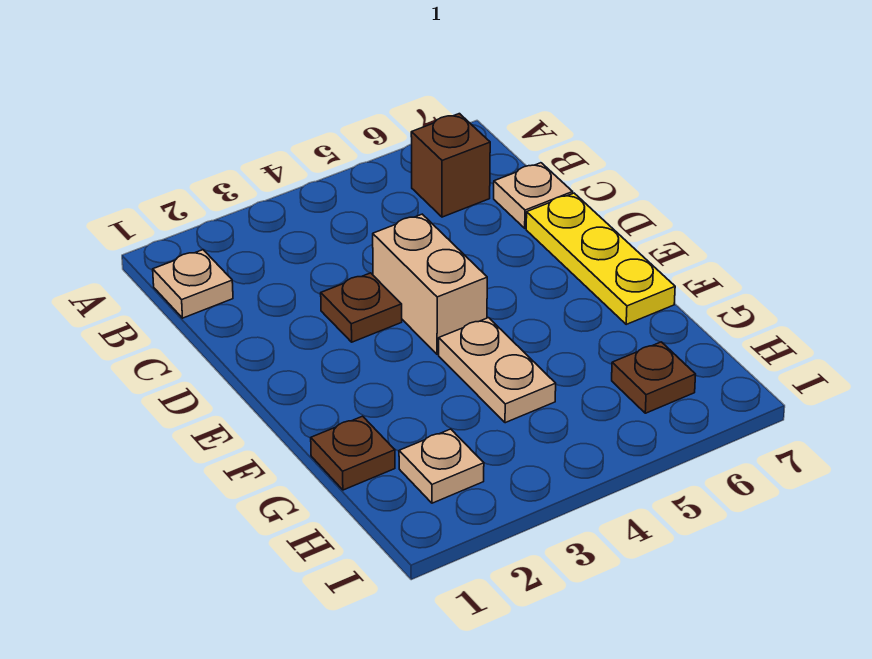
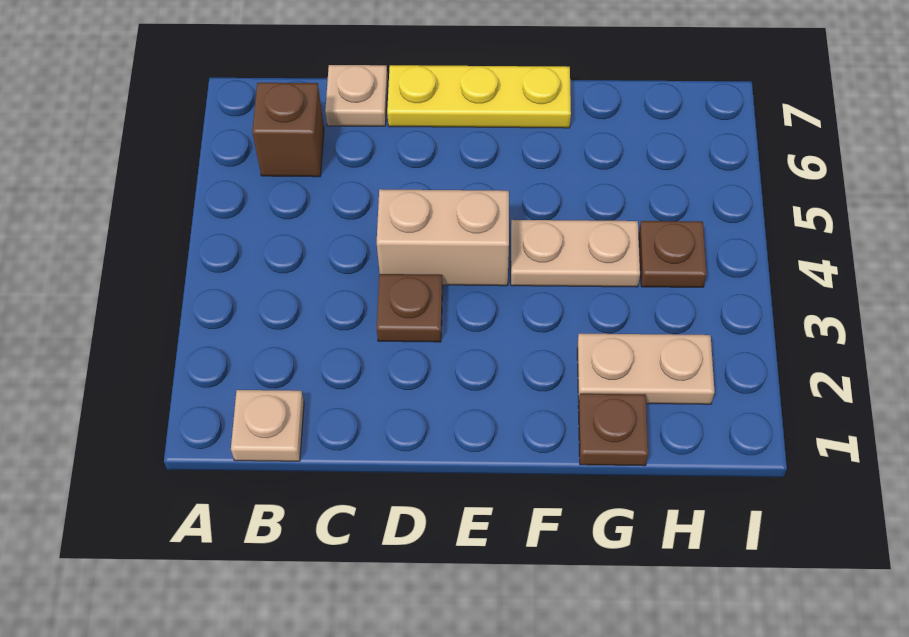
tan 1x1 plate [399,429,484,503] -> tan 1x2 plate [577,334,715,404]
brown 1x1 plate [612,342,696,413] -> brown 1x1 plate moved to [639,221,707,287]

